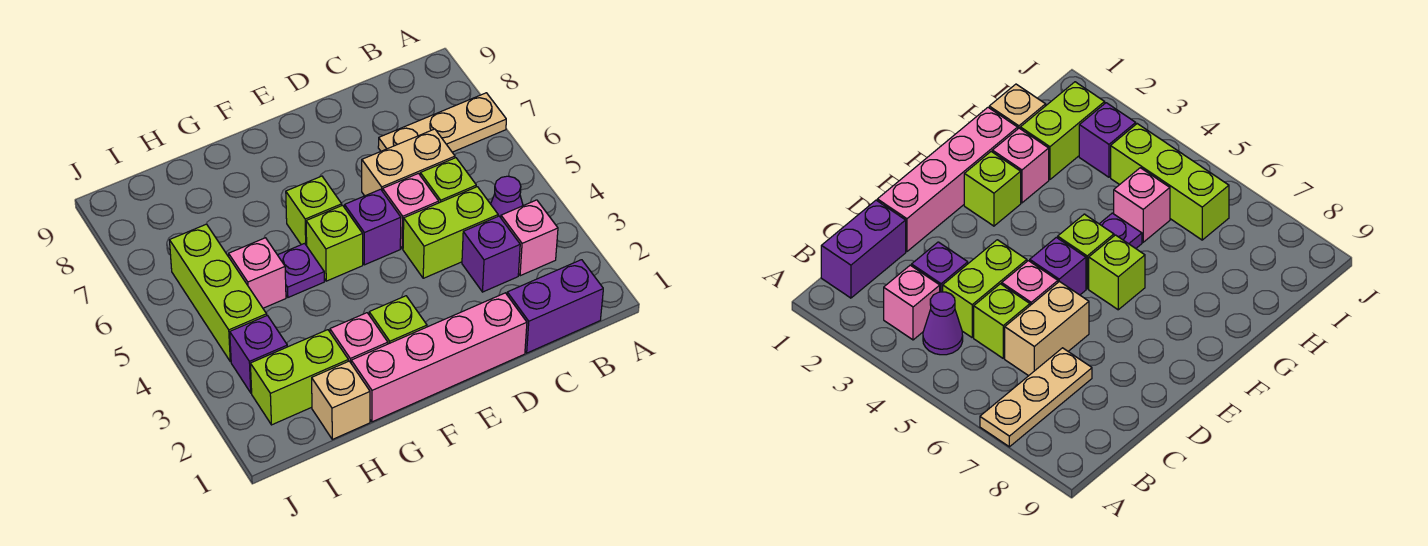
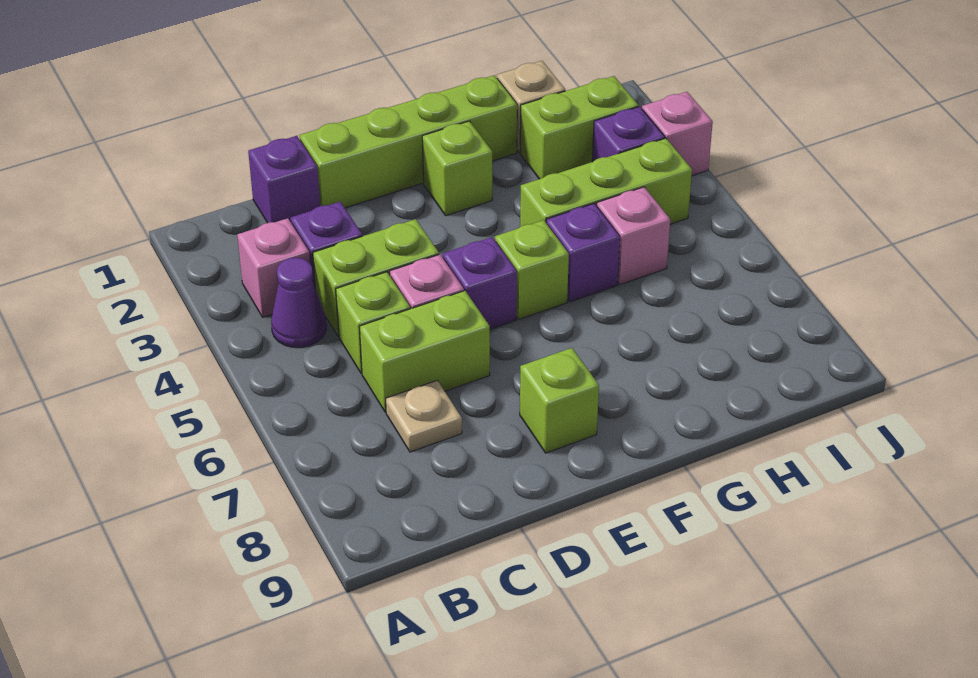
tan 1x3 plate [378,93,506,152] -> tan 1x1 plate [386,381,462,452]
purple 1x2 brick [507,260,603,353] -> purple 1x1 brick [248,136,320,223]
tan 1x2 brick [362,129,455,196] -> lime 1x2 brick [359,291,490,412]
pink 1x4 brick [351,293,527,422] -> lime 1x4 brick [299,75,517,208]
lime 1x1 brick [286,176,342,246] -> lime 1x1 brick moved to [520,348,599,453]
pink 1x1 brick [330,313,388,363] -> pink 1x1 brick moved to [642,92,713,176]
purple 1x1 plate [278,243,324,297] -> purple 1x1 brick [546,203,620,302]
lime 1x3 brick [170,224,267,362] -> lime 1x3 brick turned to [520,138,692,227]

